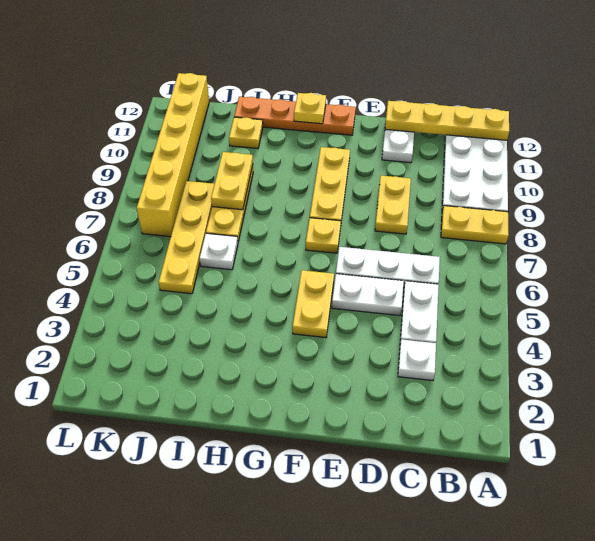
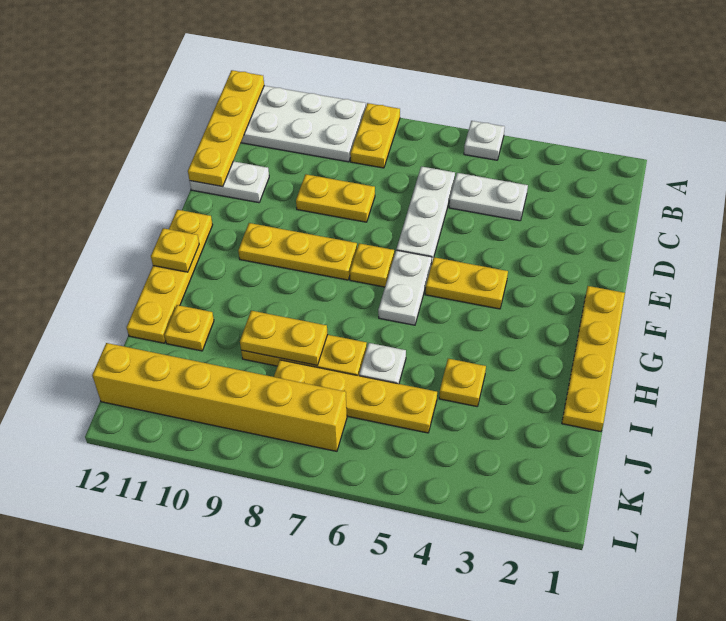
white 1x1 plate [398,340,436,381] -> white 1x1 plate moved to [464,121,505,160]
white 1x2 plate [332,274,404,316] -> white 1x2 plate moved to [378,250,432,325]
none -> yellow 1x4 plate [562,286,625,432]
orange 1x4 plate [234,97,356,135] -> yellow 1x4 plate [127,210,213,343]
none -> yellow 1x1 plate [439,359,486,406]

